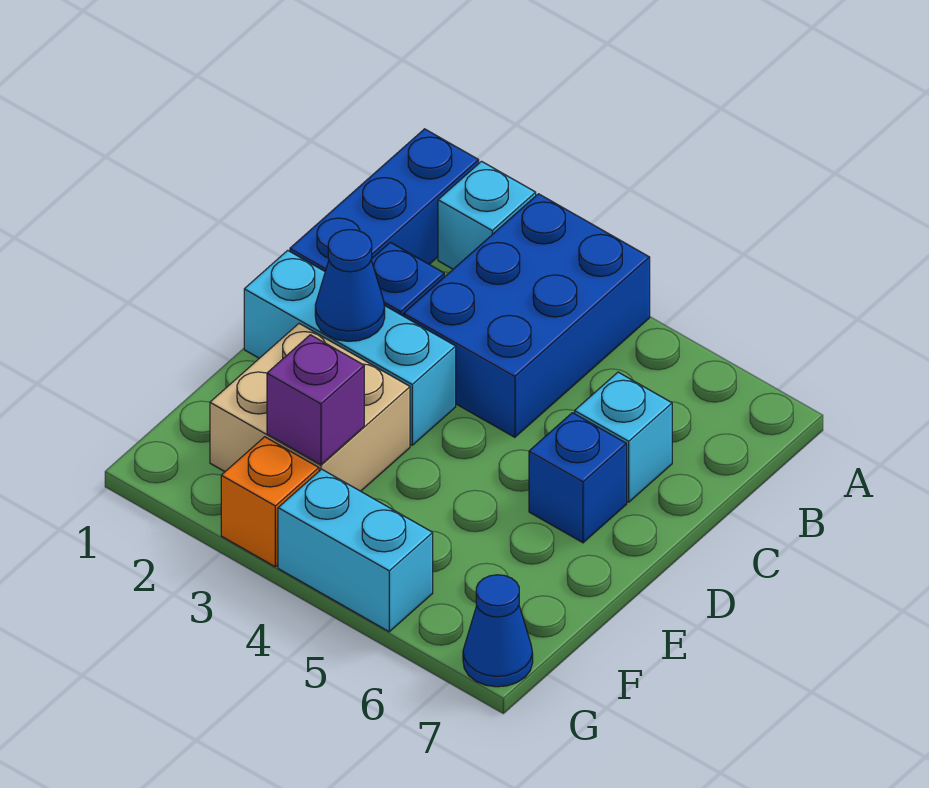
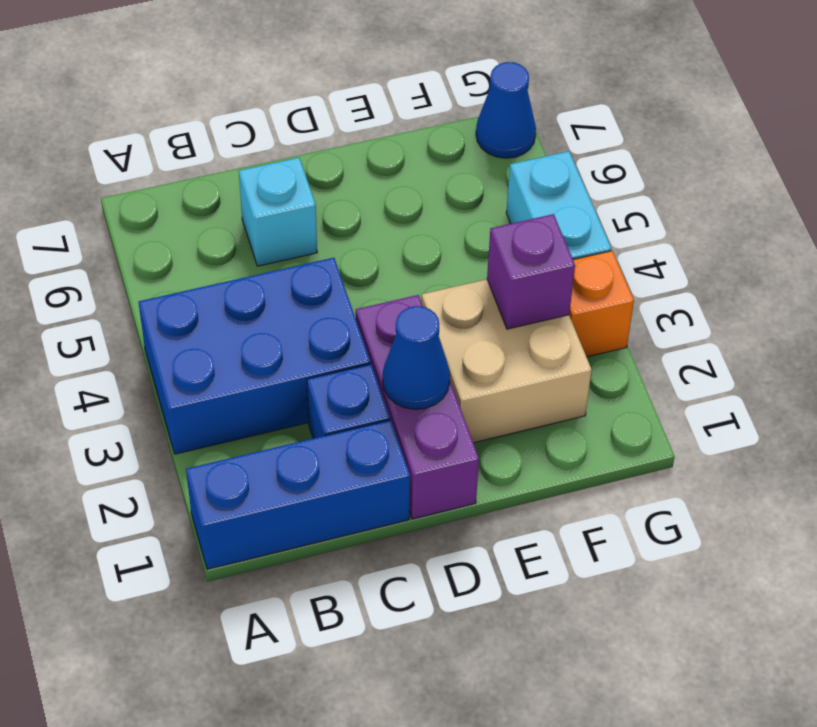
cyan 1x1 brick [438,161,536,269] -> none
cyan 1x3 brick [244,250,456,445] -> purple 1x3 brick [356,295,479,519]
blue 1x1 brick [529,413,627,543] -> none

